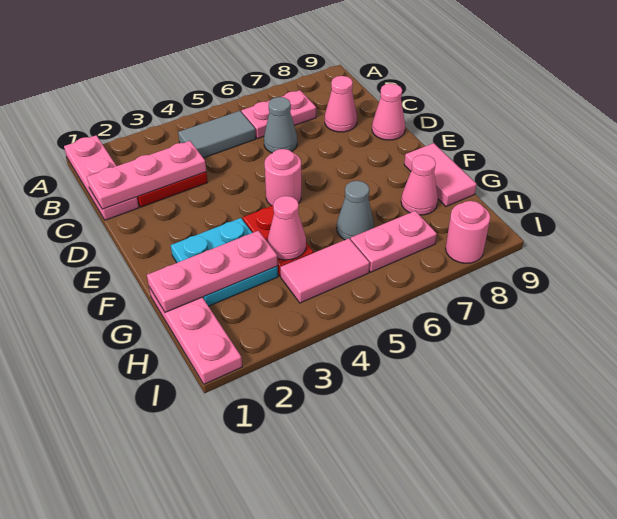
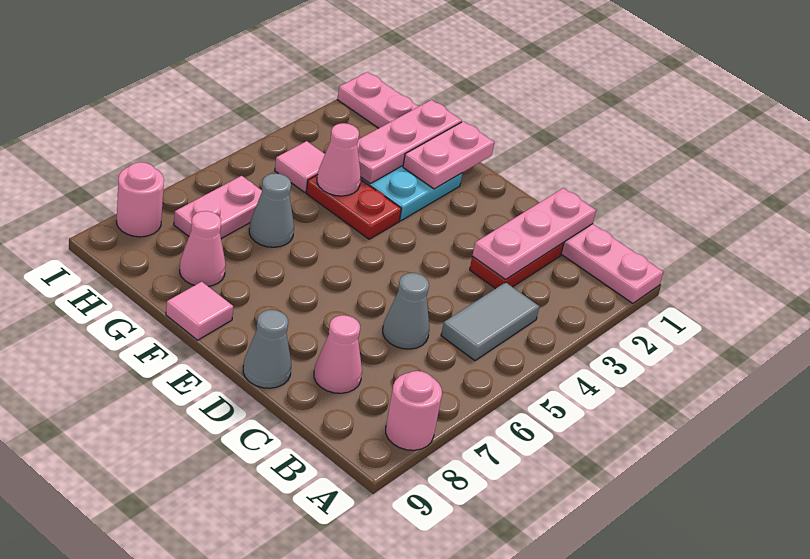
pink 1x2 plate [241,90,316,139] -> pink 1x2 plate moved to [403,121,494,189]
pink 1x1 cone [372,84,405,140] -> grey 1x1 cone [243,310,291,388]
pink 1x1 round brick [265,149,301,206] -> pink 1x1 round brick moved to [386,371,442,450]
pink 1x2 tile [404,143,477,206] -> pink 1x1 tile [166,282,233,340]
pink 1x2 tile [280,238,370,303] -> pink 1x1 tile [275,141,325,192]

